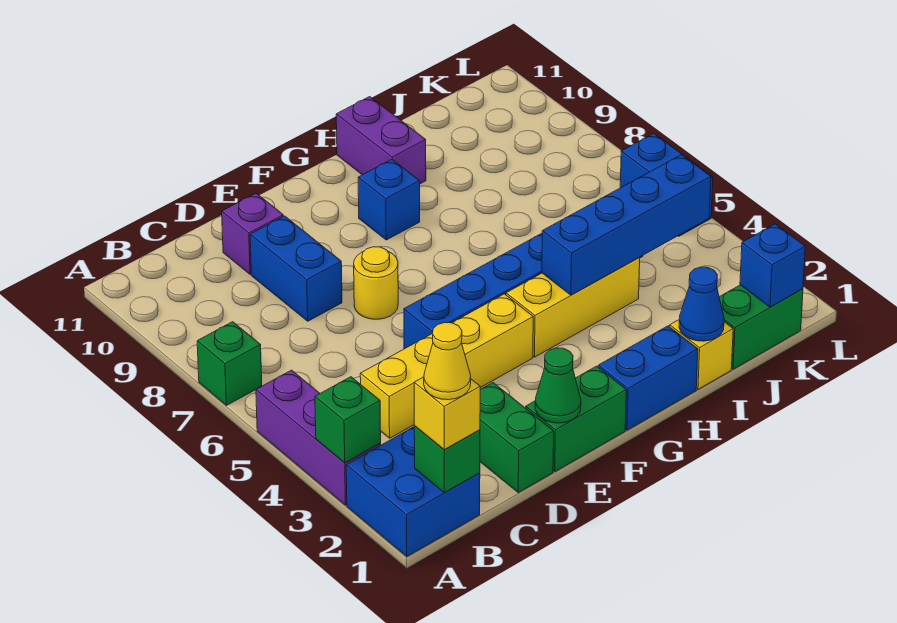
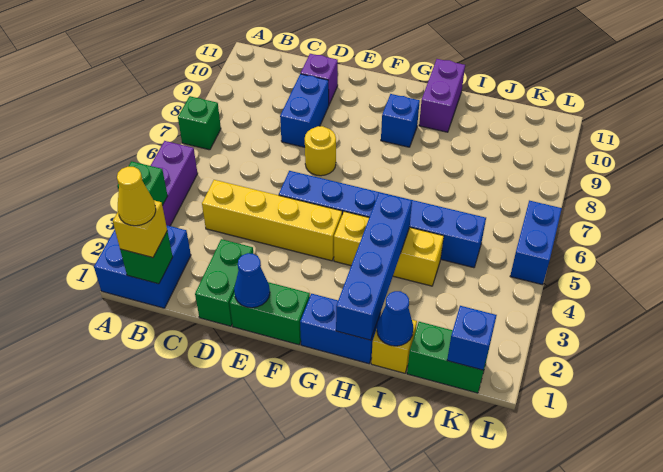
green 1x1 cone [535,348,581,423] -> blue 1x1 cone [234,253,270,308]
blue 1x4 brick [542,155,711,295] -> blue 1x4 brick turned to [336,193,412,340]

